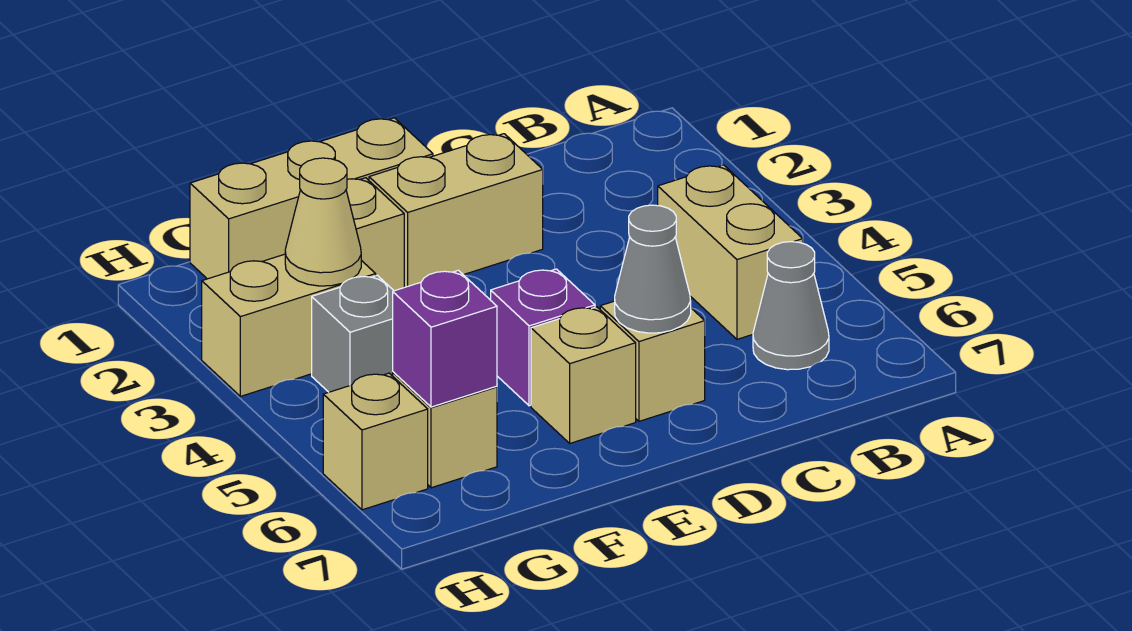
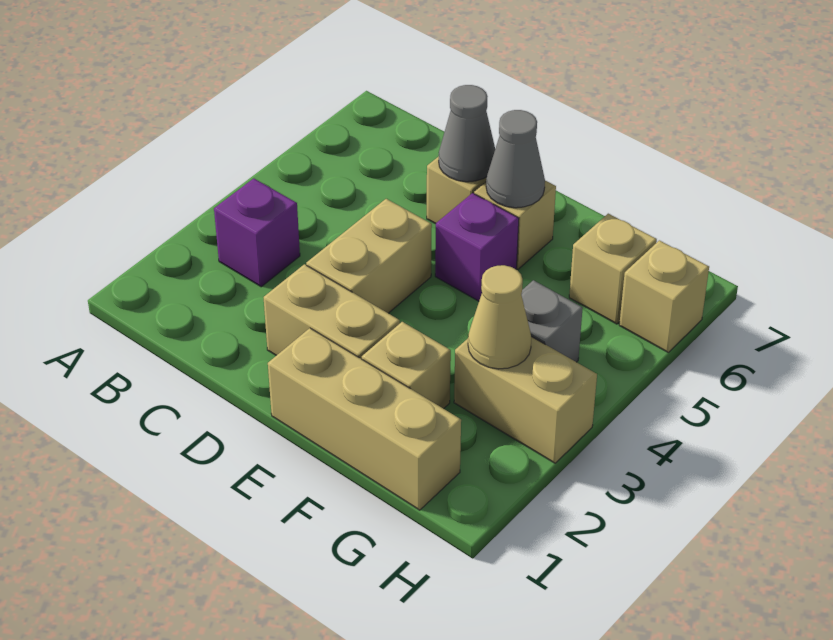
tan 1x2 brick [658,165,803,339] -> tan 1x2 brick moved to [306,199,432,313]
grey 1x1 cone [753,242,829,370] -> grey 1x1 cone moved to [486,110,545,208]
purple 1x1 brick [393,270,497,407] -> purple 1x1 brick moved to [214,178,300,287]

